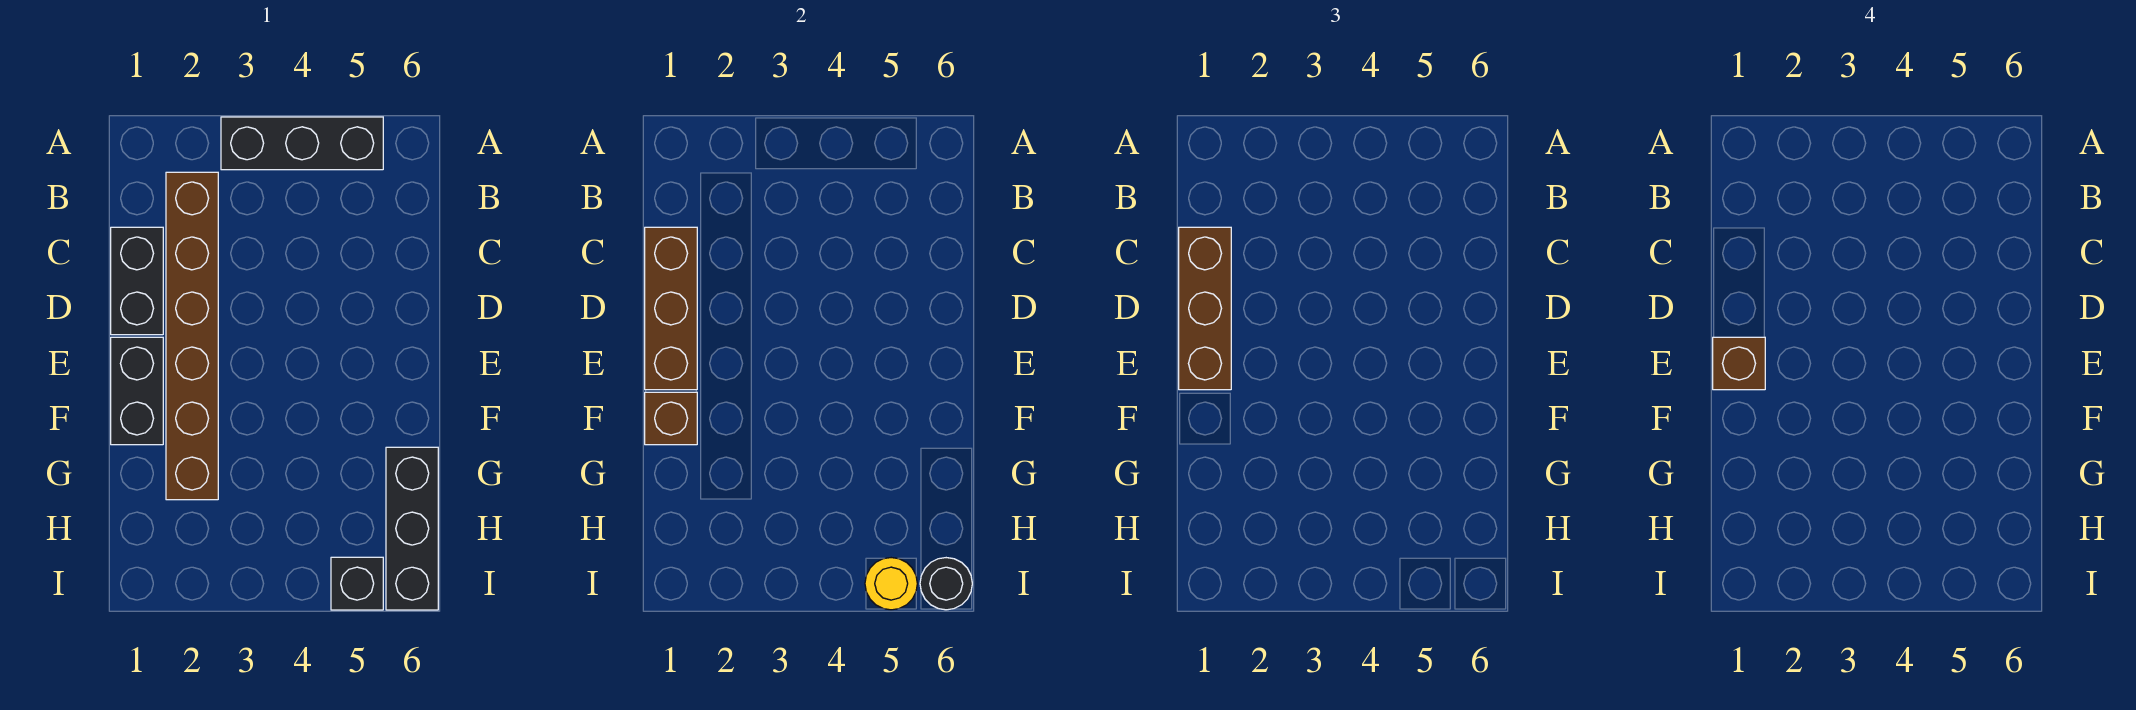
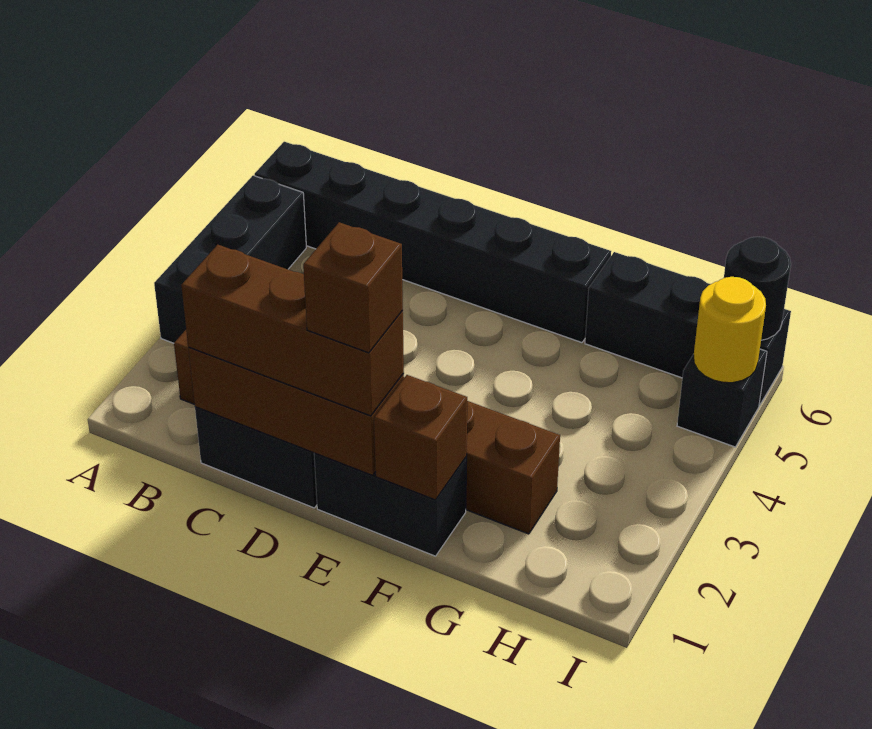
none -> black 1x6 brick [254,142,611,343]

